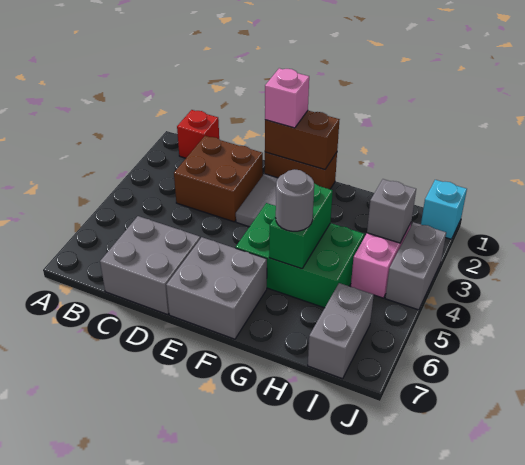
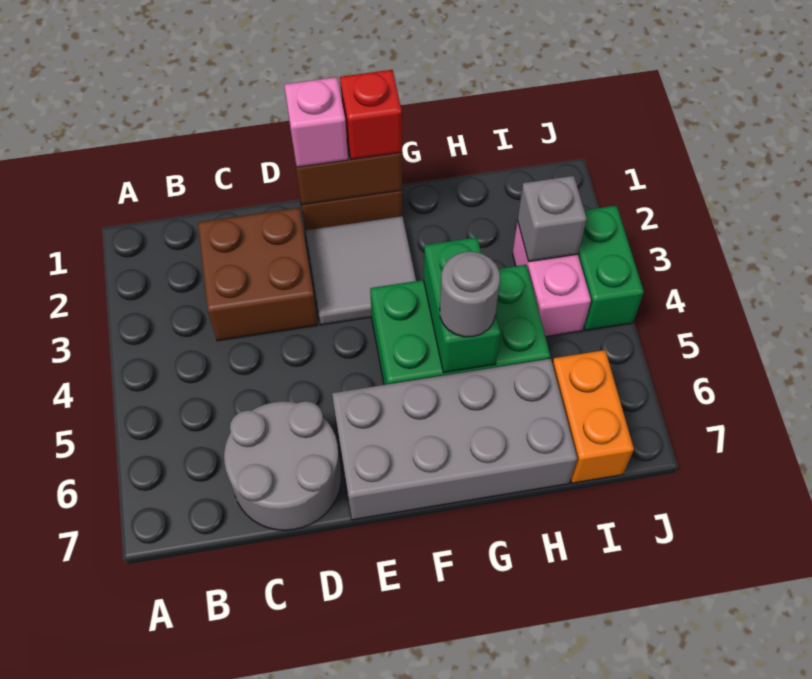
red 1x1 brick [177,110,219,158] -> red 1x1 brick moved to [340,70,402,160]
grey 2x2 brick [100,216,200,315] -> grey 2x2 round brick [224,401,341,530]
grey 2x2 brick [166,237,267,339] -> grey 2x4 brick [332,359,577,520]
grey 1x2 brick [308,283,374,379] -> orange 1x2 brick [552,350,634,483]
cyan 1x1 brick [421,180,467,239] -> none
grey 1x2 brick [385,222,446,310] -> green 1x2 brick [578,206,644,331]

